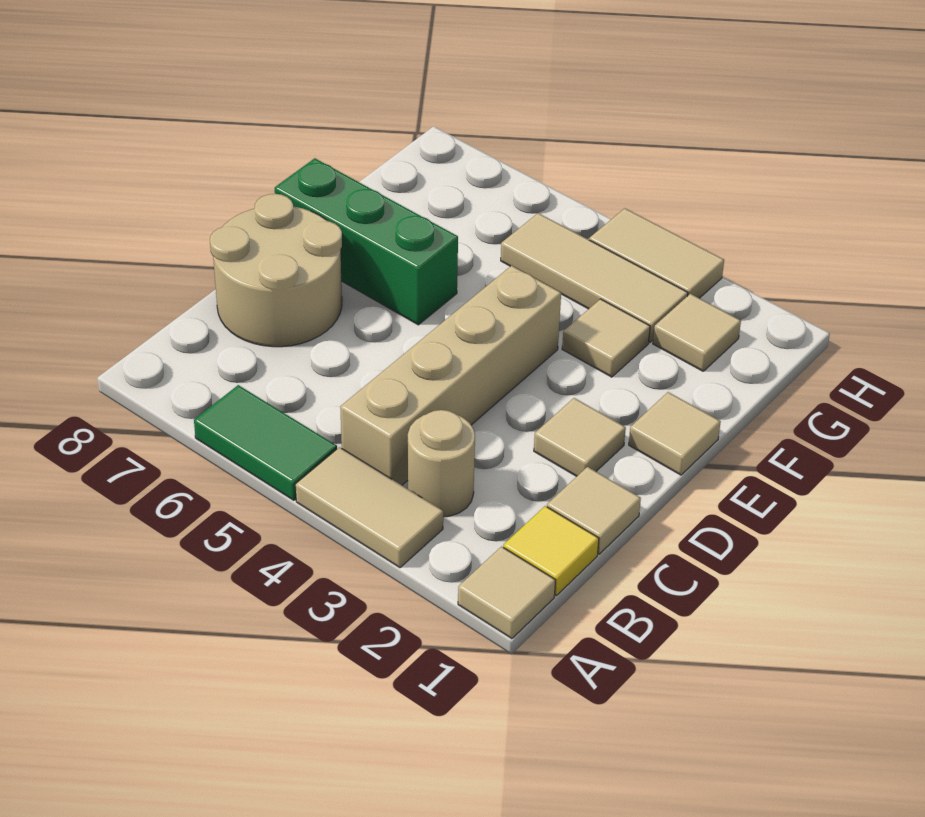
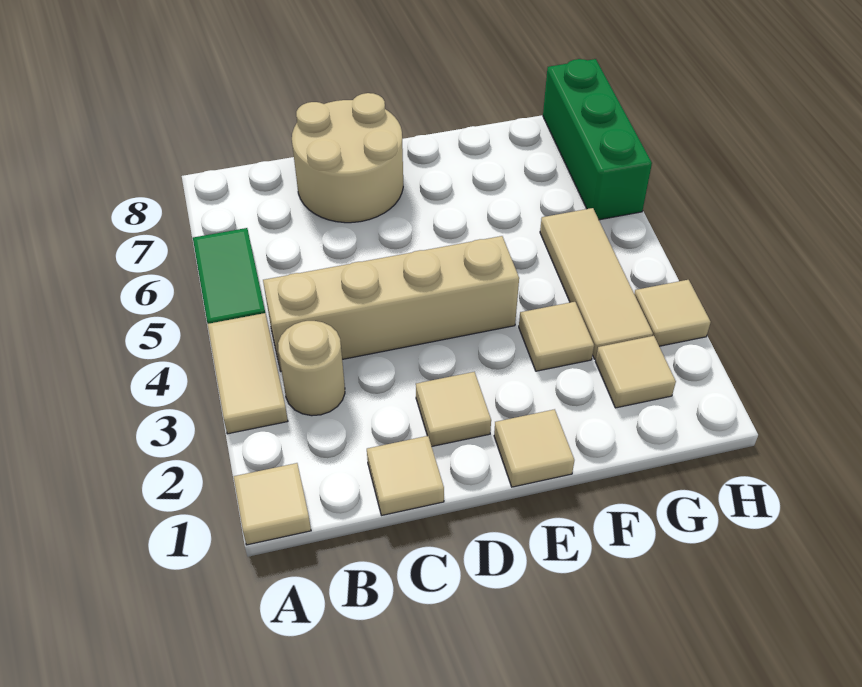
yellow 1x1 tile [503,506,599,595] -> none
green 1x3 brick [275,158,458,325] -> green 1x3 brick moved to [543,59,652,220]
tan 1x2 tile [589,208,724,298] -> tan 1x1 tile [634,280,711,346]

